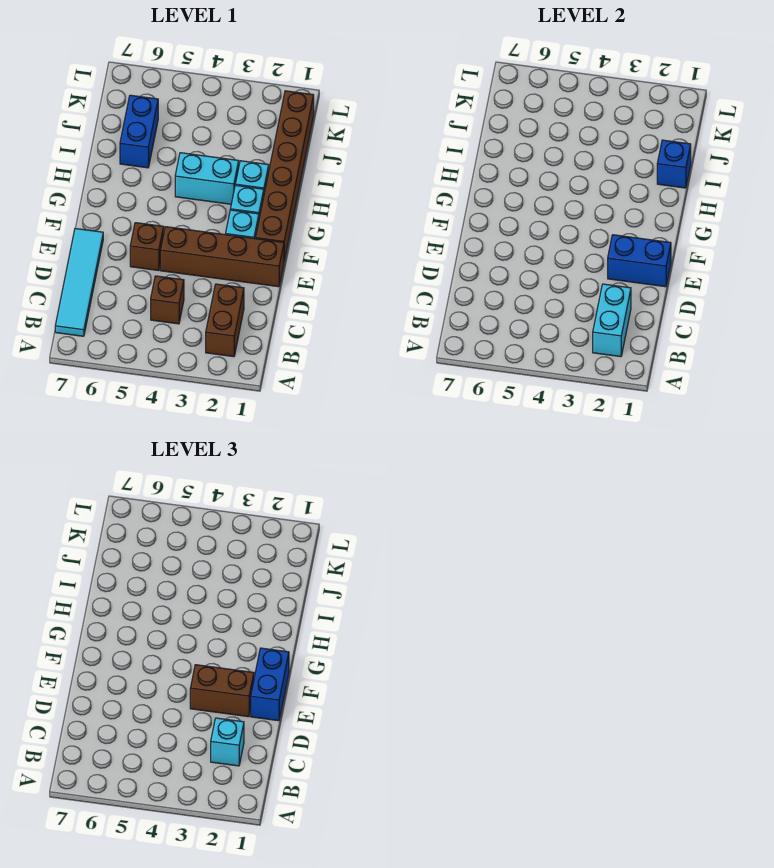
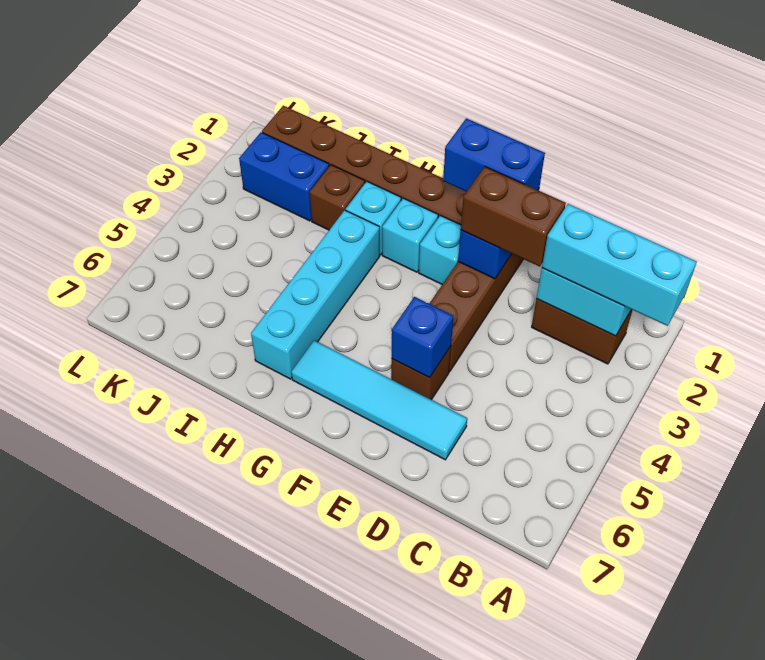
cyan 1x4 tile [55,228,103,336] -> cyan 1x4 tile moved to [291,340,467,460]
cyan 1x1 brick [211,718,244,766] -> cyan 1x3 brick [542,204,697,326]
brown 1x1 brick [151,276,184,324] -> brown 1x1 brick moved to [310,165,365,230]
brown 1x2 brick [190,665,254,717] -> brown 1x2 brick turned to [461,167,566,267]
cyan 1x2 brick [175,153,239,204] -> cyan 1x4 brick [251,210,380,379]
blue 1x1 brick [657,140,691,188] -> blue 1x1 brick moved to [392,297,453,378]
blue 1x2 brick [120,95,158,168] -> blue 1x2 brick moved to [239,132,329,221]

